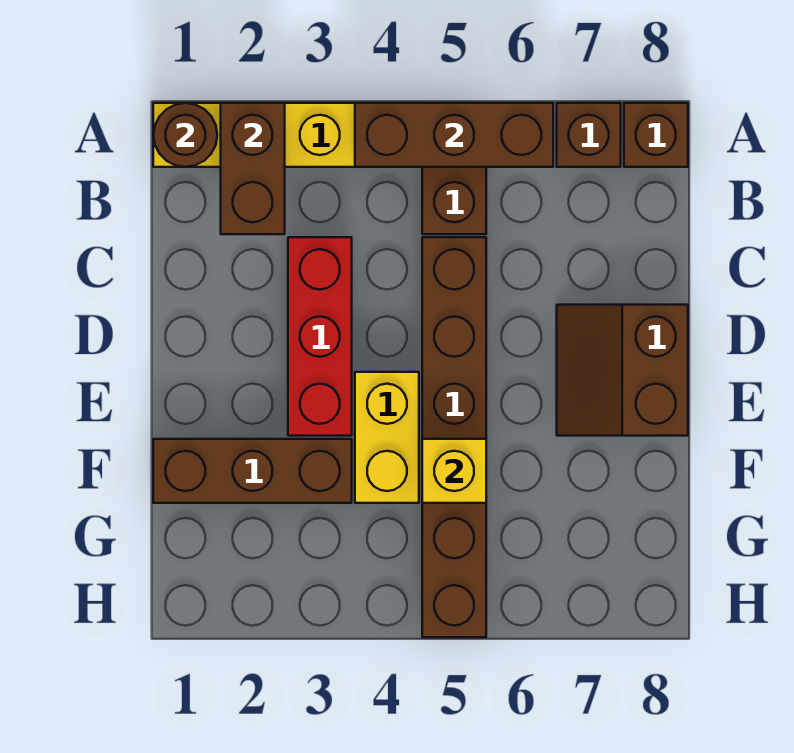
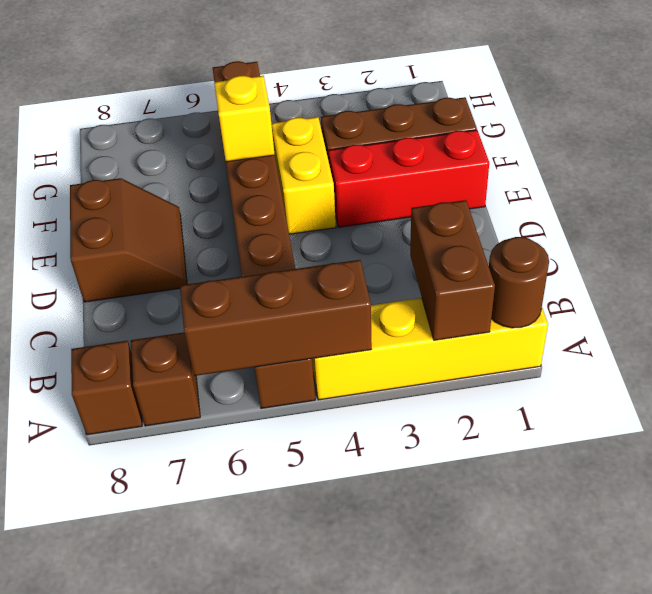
red 1x3 brick [288,237,352,436] -> red 1x3 brick turned to [328,130,489,227]

